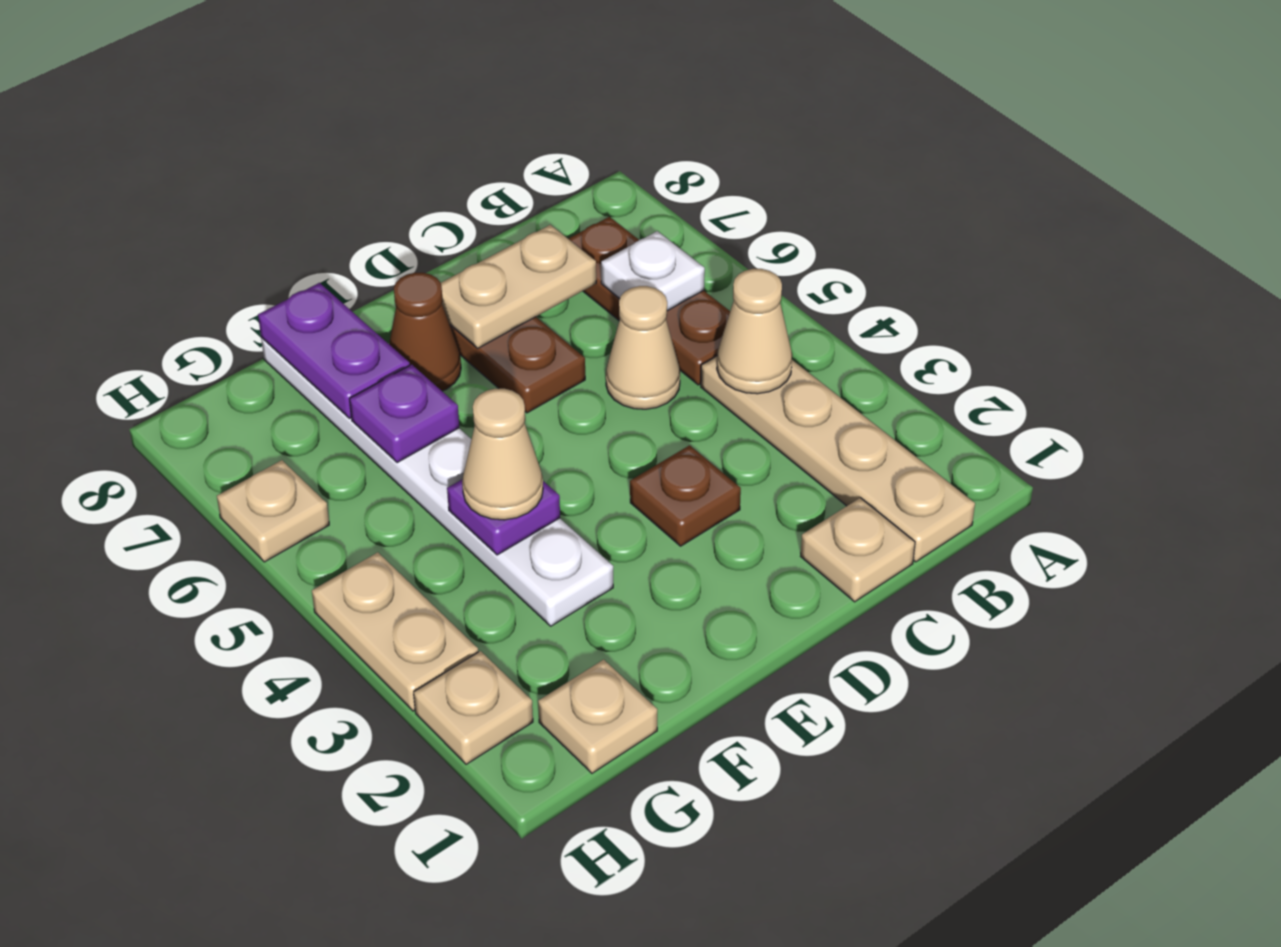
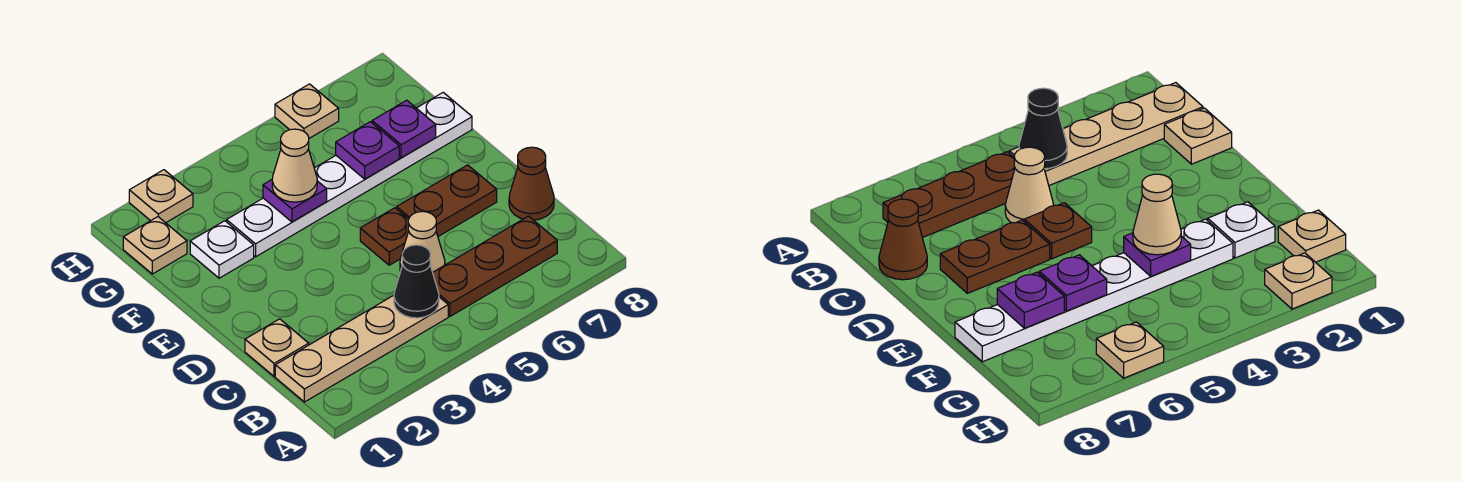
tan 1x1 cone [717,269,792,394] -> black 1x1 cone [394,245,439,318]
white 1x1 plate [601,231,705,311] -> white 1x1 plate moved to [190,221,254,278]
tan 1x2 plate [441,225,596,348] -> none
brown 1x1 plate [630,445,741,546] -> brown 1x1 plate moved to [360,208,409,265]
brown 1x1 cone [389,273,461,391] -> brown 1x1 cone moved to [509,147,554,220]
purple 1x2 plate [258,283,410,418] -> purple 1x1 plate [372,100,436,158]
tan 1x2 plate [312,552,478,711] -> none

